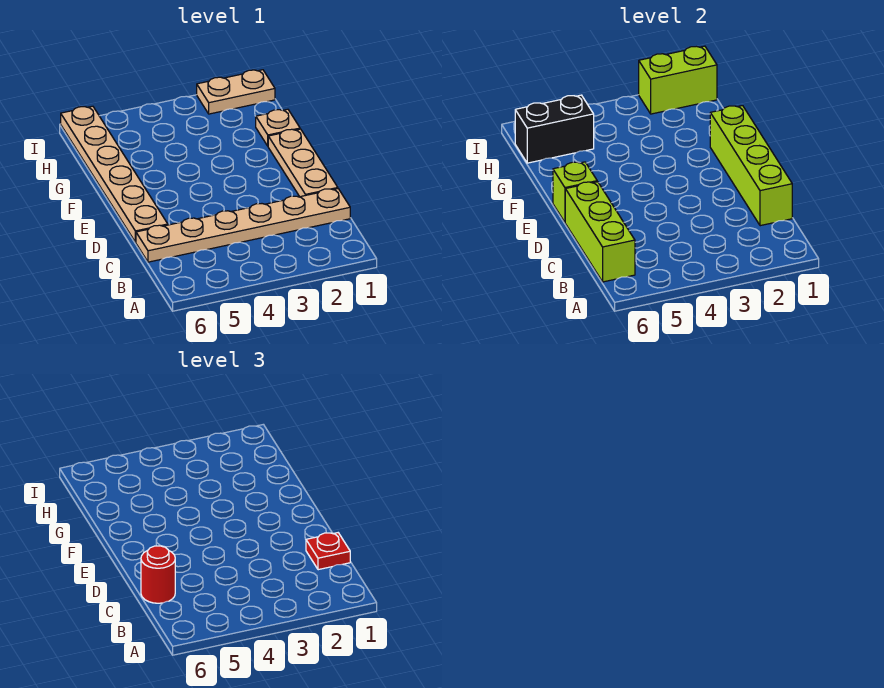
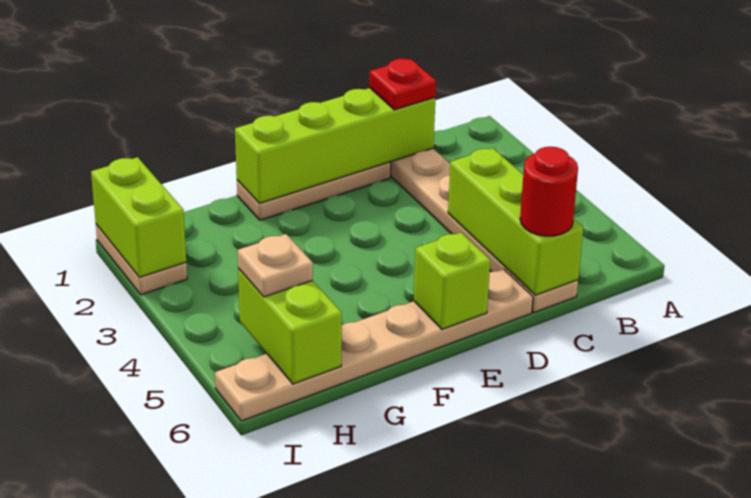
lime 1x3 brick [565,182,635,282] -> lime 1x3 brick turned to [448,148,583,295]
tan 1x1 plate [256,109,300,146] -> tan 1x1 plate moved to [238,234,313,297]
black 1x2 brick [515,95,594,163] -> lime 1x2 brick [238,269,342,384]

